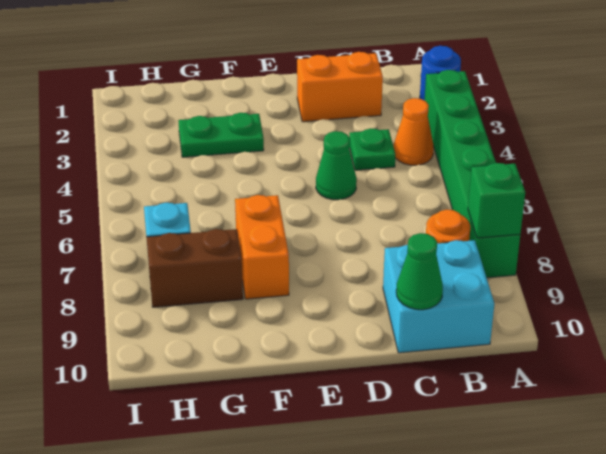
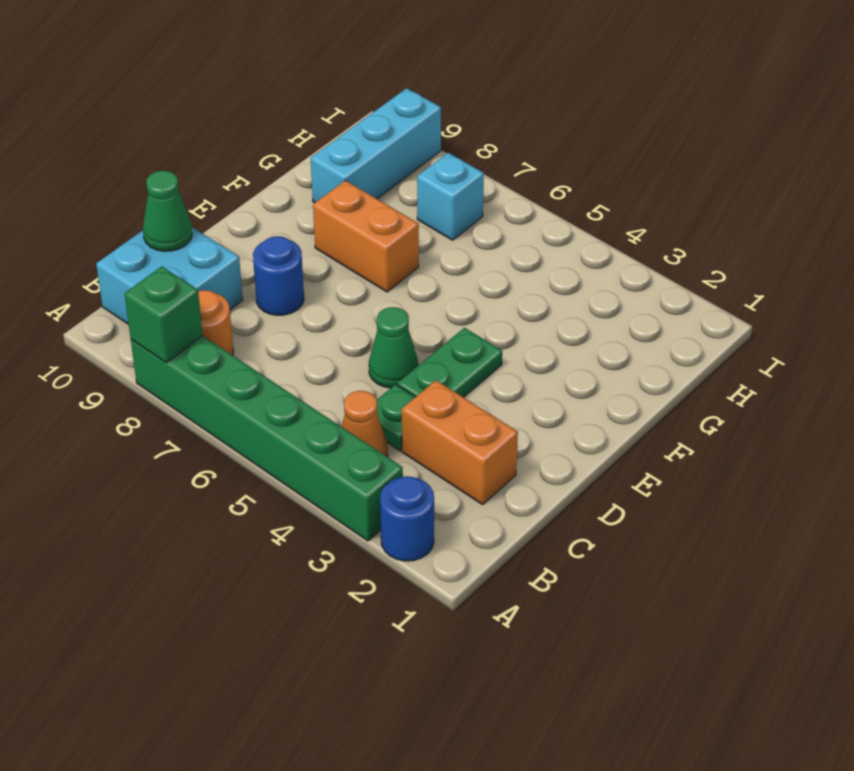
orange 1x2 brick [297,52,383,122] -> orange 1x2 brick turned to [402,380,518,505]
none -> blue 1x1 round brick [253,236,304,315]
green 1x2 plate [178,113,264,157] -> green 1x2 plate moved to [397,328,502,397]
brown 1x2 brick [146,229,243,307] -> none
none -> cyan 1x3 brick [311,88,441,203]

